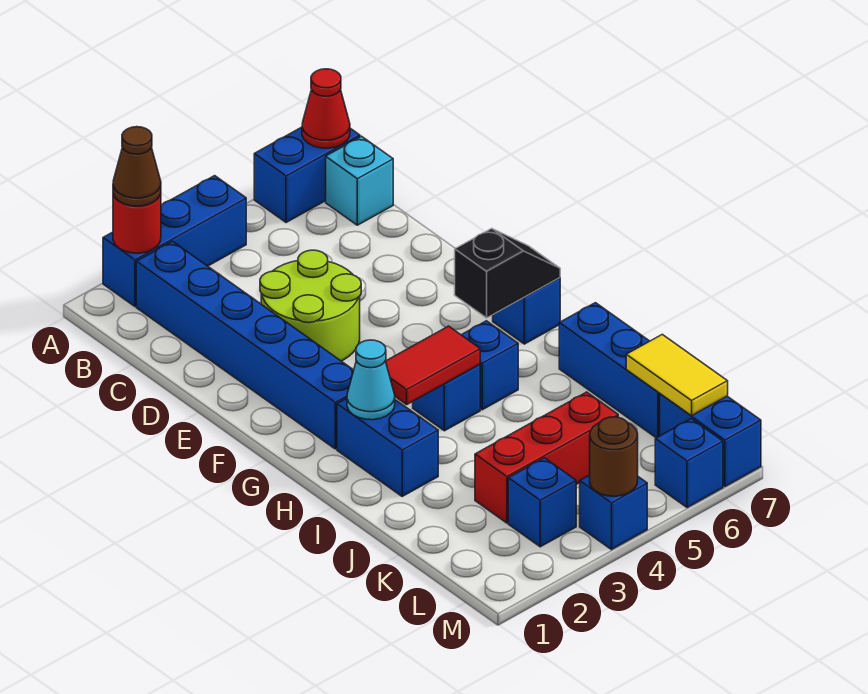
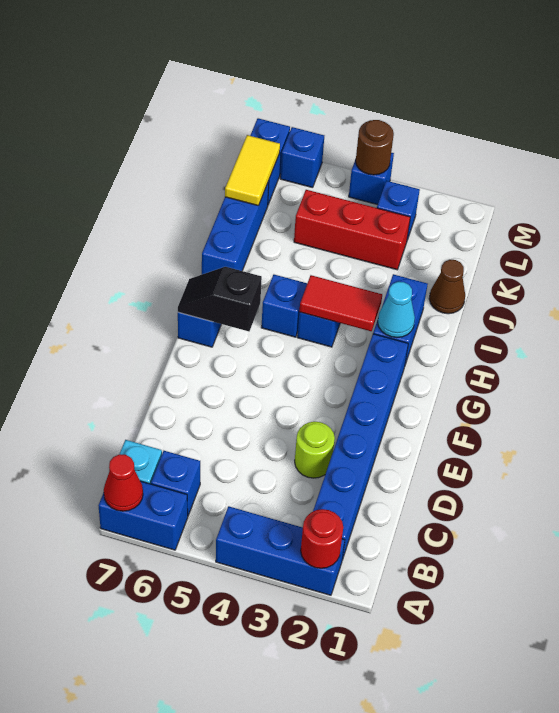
brown 1x1 cone [113,127,161,206] -> brown 1x1 cone moved to [429,260,465,314]
none -> blue 1x1 brick [151,451,200,515]
lime 2x2 round brick [260,250,361,361] -> lime 1x1 round brick [295,422,335,478]

